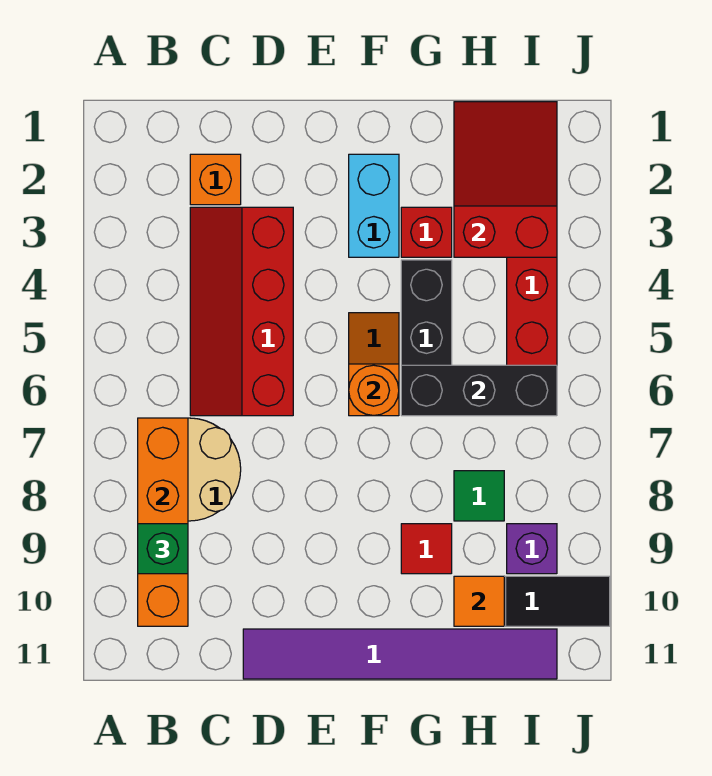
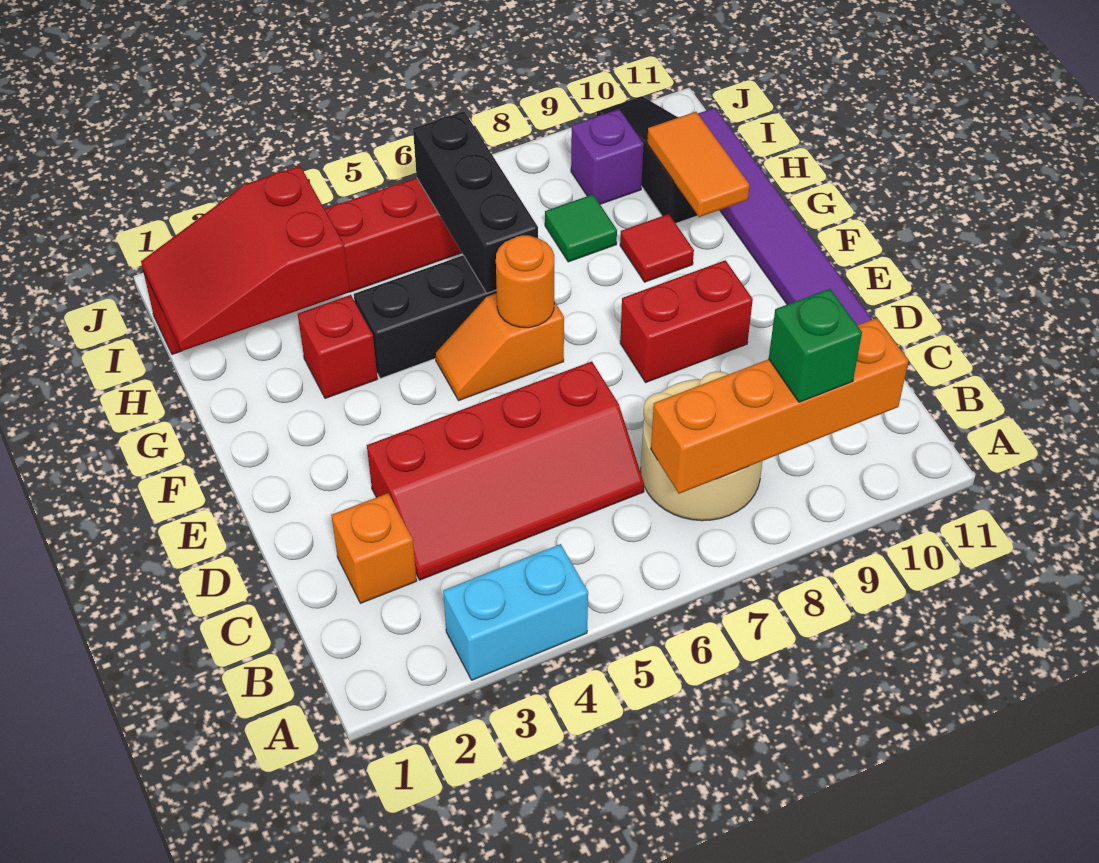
none -> red 1x2 brick [620,260,753,382]
cyan 1x2 brick [349,154,399,257] -> cyan 1x2 brick moved to [443,544,588,680]
orange 1x1 tile [454,576,504,626] -> orange 1x2 tile [647,112,749,217]

